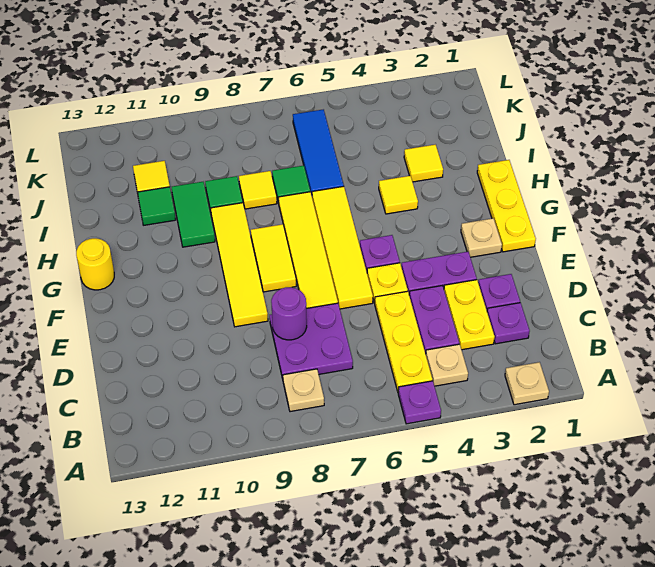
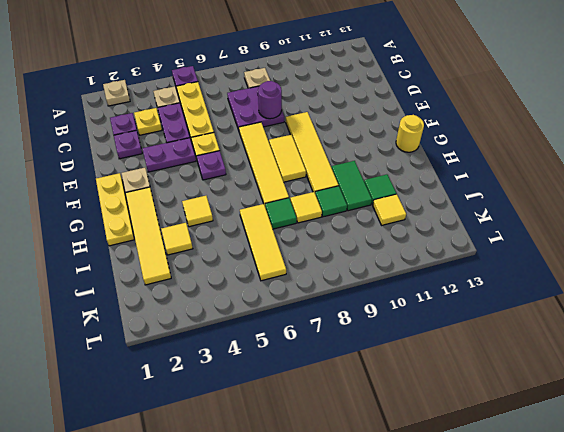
yellow 1x2 plate [444,280,495,350] -> yellow 1x1 plate [134,108,162,135]
yellow 1x4 tile [312,186,373,309] -> yellow 1x4 tile moved to [126,187,171,285]
blue 1x3 tile [293,109,344,196] -> yellow 1x3 tile [240,204,286,281]

